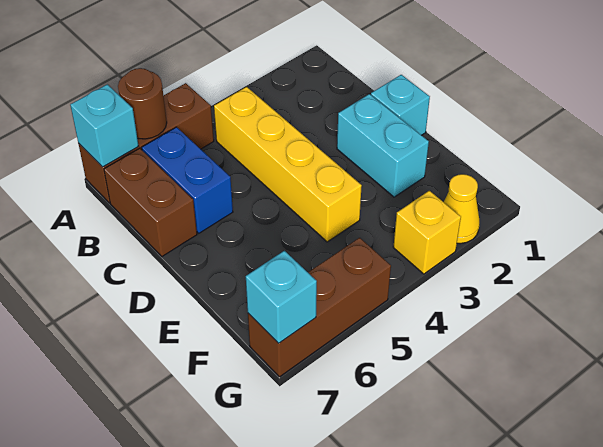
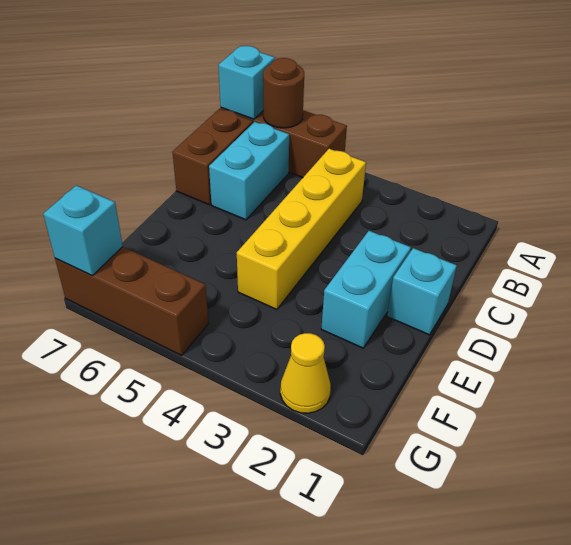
blue 1x2 brick [142,127,233,233] -> cyan 1x2 brick [209,122,289,220]
yellow 1x1 brick [393,191,461,274] -> none

